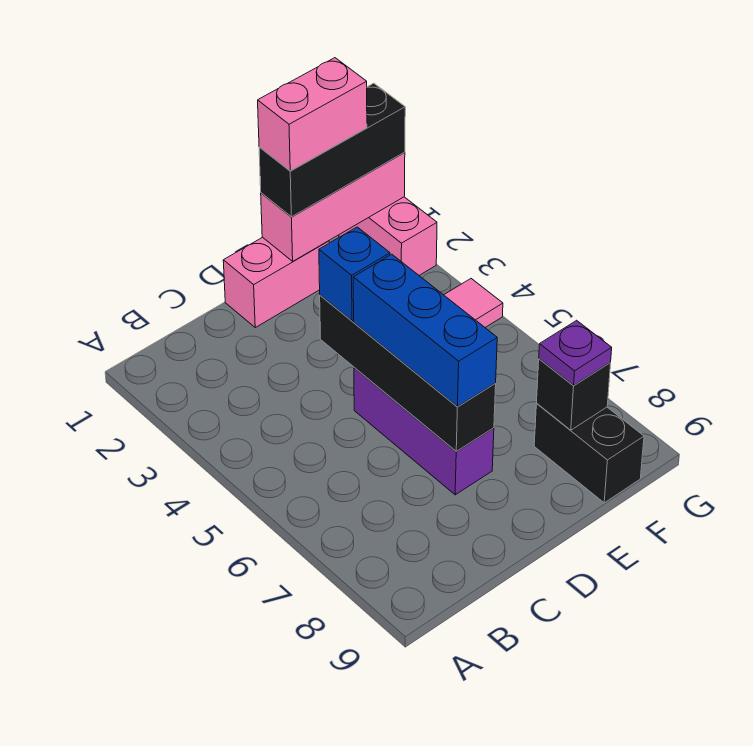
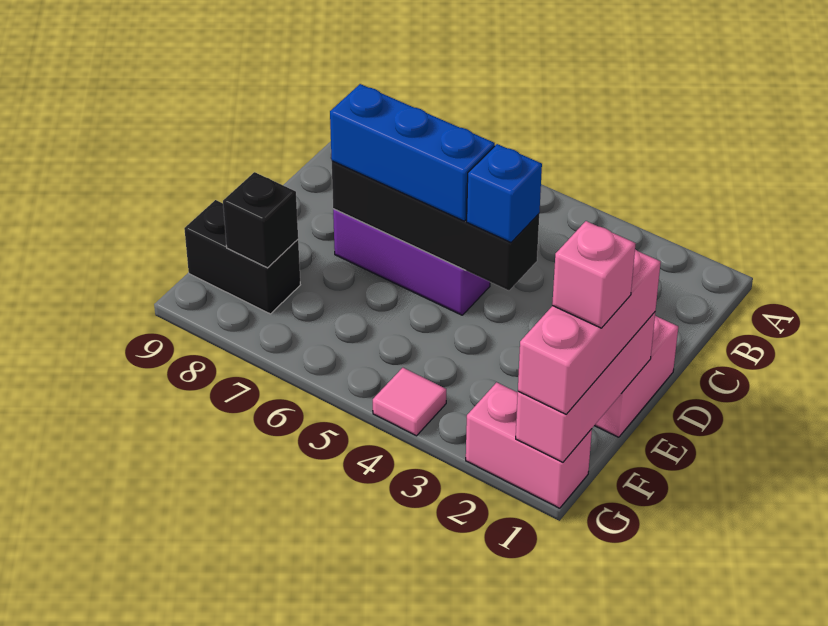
black 1x3 brick [259,83,405,217] -> pink 1x3 brick [518,249,661,414]
pink 1x2 brick [258,58,367,171] -> pink 1x1 brick [552,221,636,328]
purple 1x1 plate [539,320,612,385] -> none

